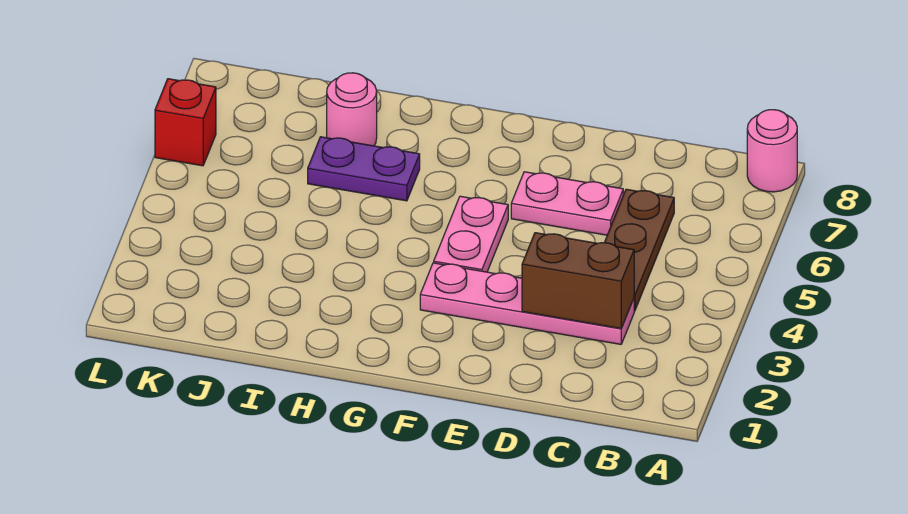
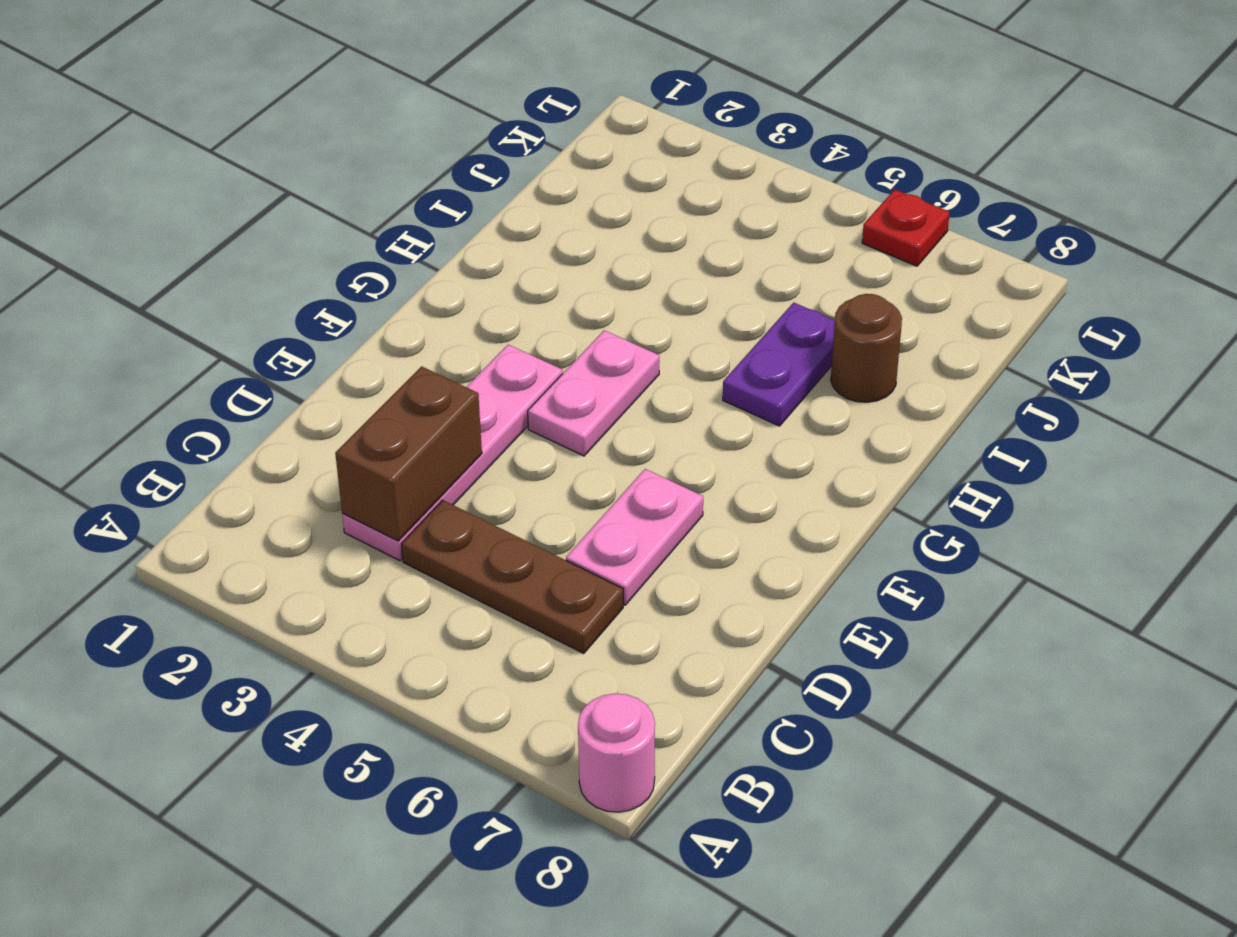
pink 1x2 plate [434,196,508,272] -> pink 1x2 plate turned to [528,330,659,456]
pink 1x1 round brick [327,73,377,146] -> brown 1x1 round brick [831,294,902,402]
red 1x1 brick [155,79,216,166] -> red 1x1 plate [862,189,950,266]

